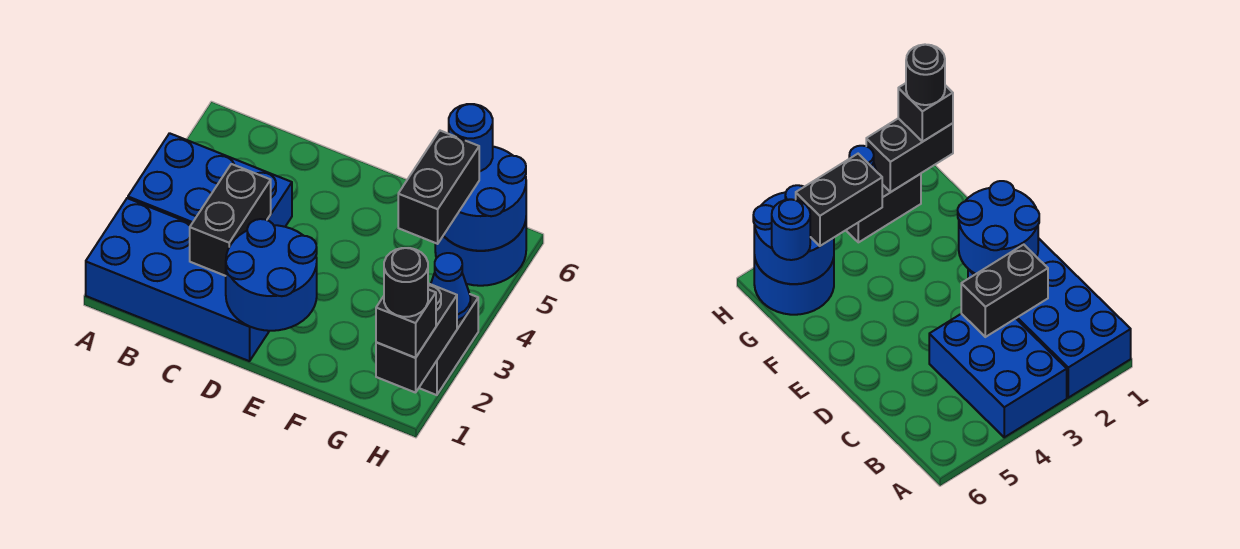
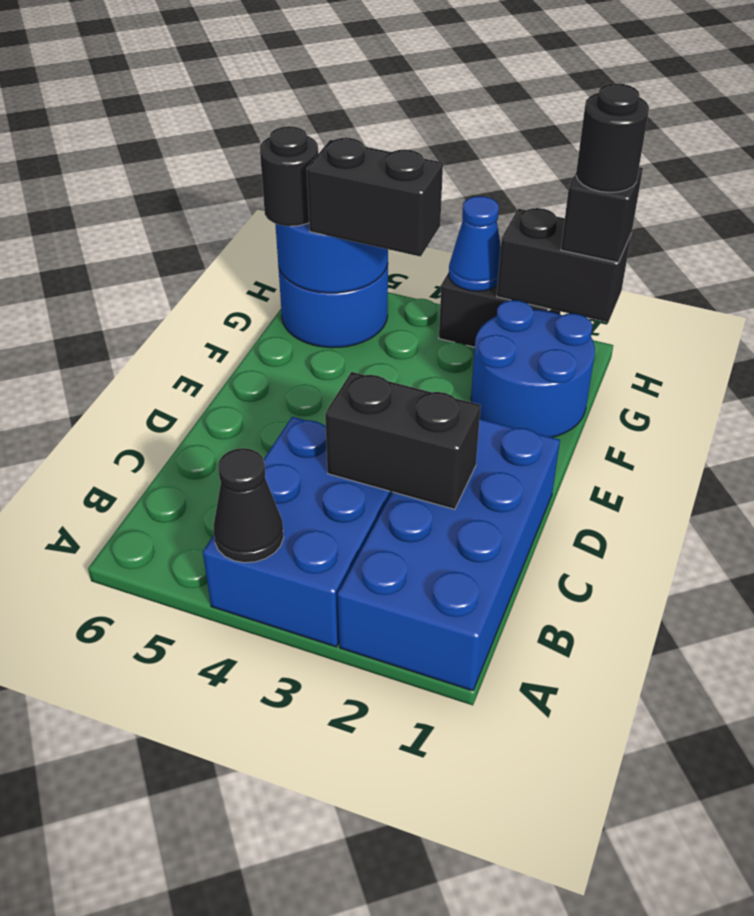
none -> black 1x1 cone [214,448,284,563]
blue 2x2 round brick [226,219,317,331] -> blue 2x2 round brick moved to [471,300,595,437]
blue 1x1 round brick [449,104,493,172] -> black 1x1 round brick [260,126,318,226]

